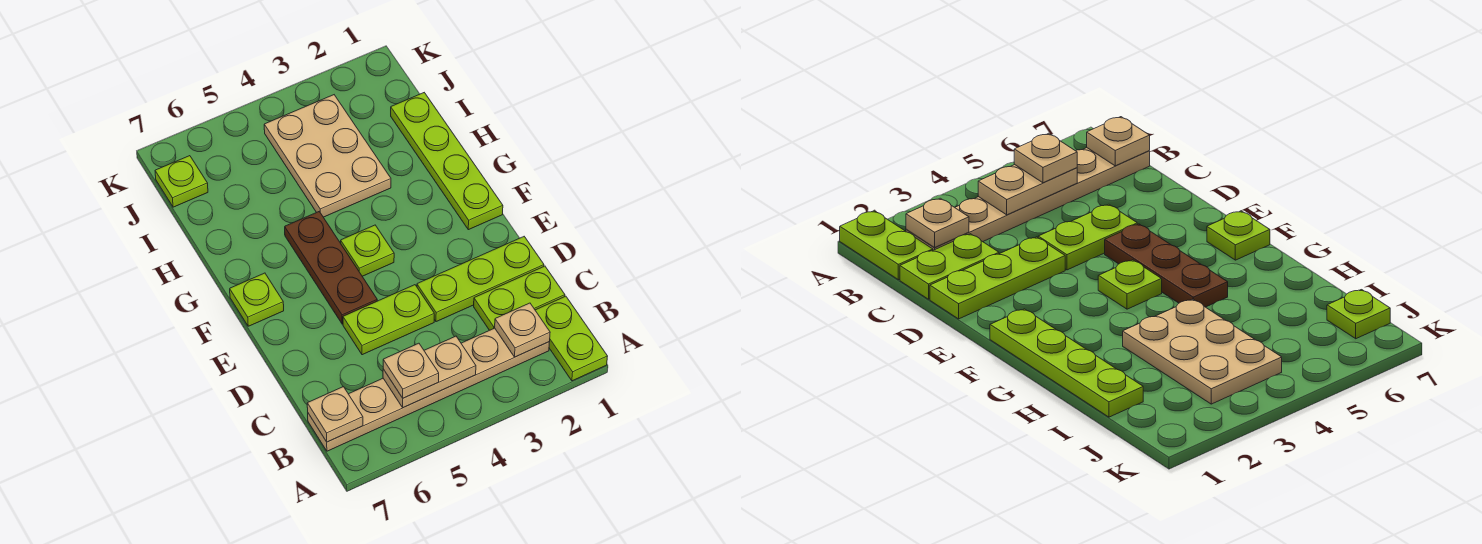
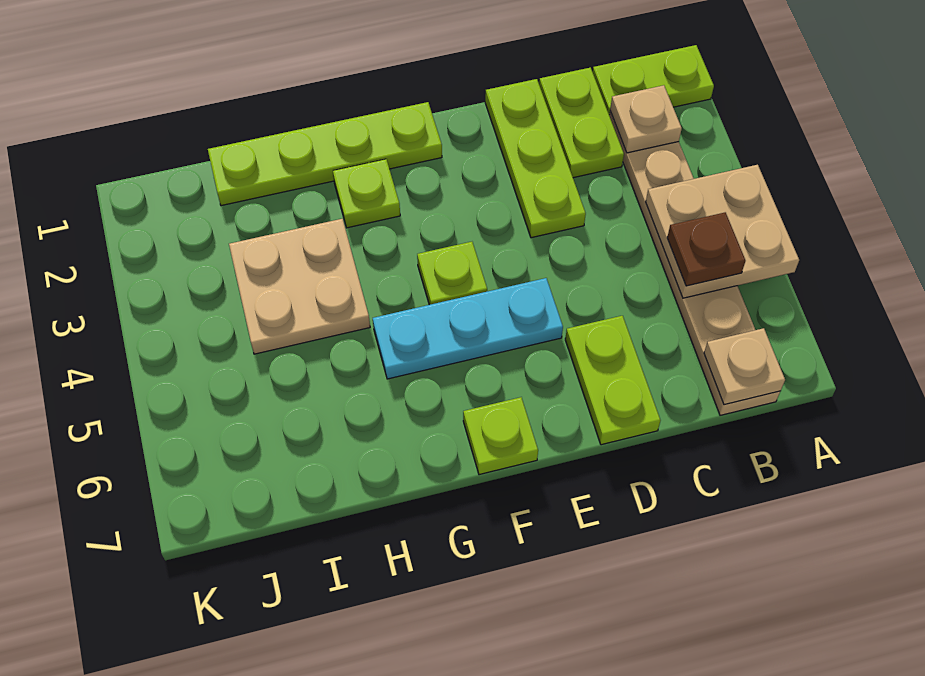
tan 1x2 plate [383,336,476,408] -> tan 2x2 plate [646,165,799,298]
tan 1x1 plate [383,343,439,398] -> brown 1x1 plate [667,212,745,286]
lime 1x2 plate [343,285,434,355] -> lime 1x2 plate moved to [565,316,661,445]
brown 1x3 plate [285,212,377,324] -> cyan 1x3 plate [373,278,563,379]
tan 2x3 plate [264,95,391,217] -> tan 2x2 plate [229,219,370,354]
lime 1x1 plate [155,156,208,207] -> lime 1x1 plate moved to [333,159,400,228]

